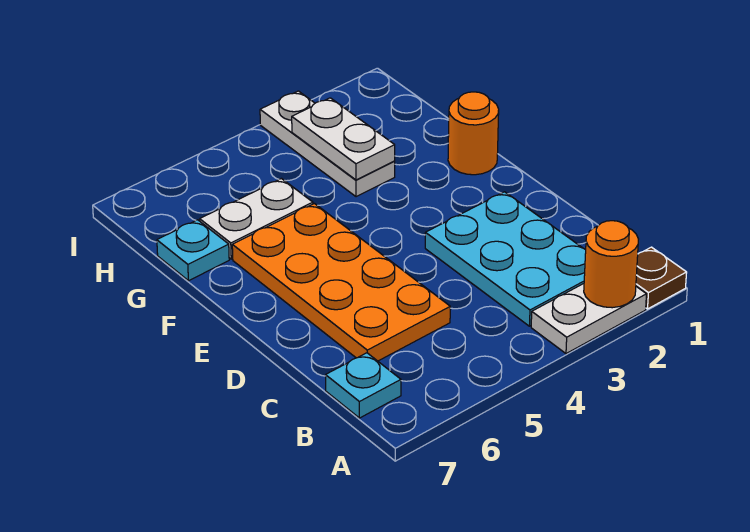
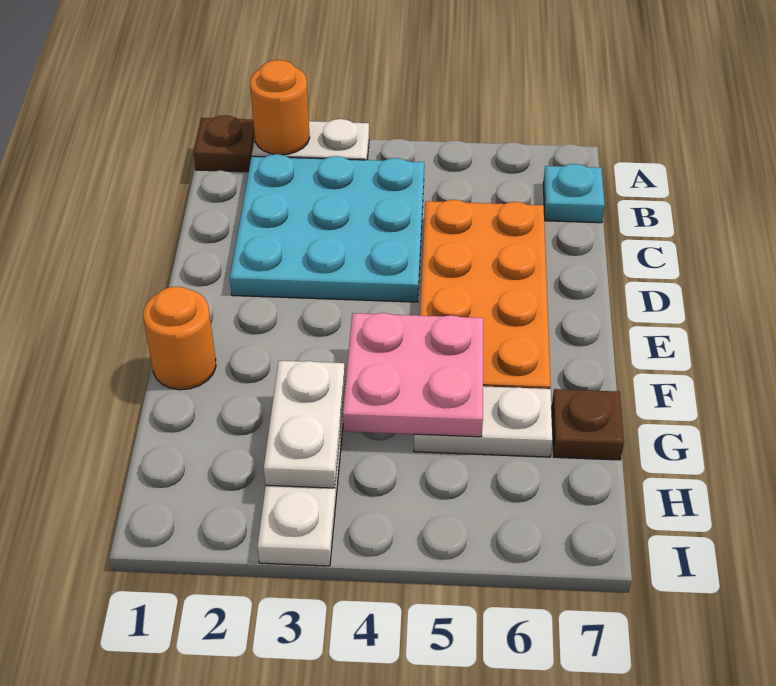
cyan 2x3 plate [425,192,586,326] -> cyan 3x3 plate [230,154,424,302]
none -> pink 2x2 plate [343,313,484,437]
cyan 1x1 plate [157,220,229,281] -> brown 1x1 plate [552,389,624,460]

